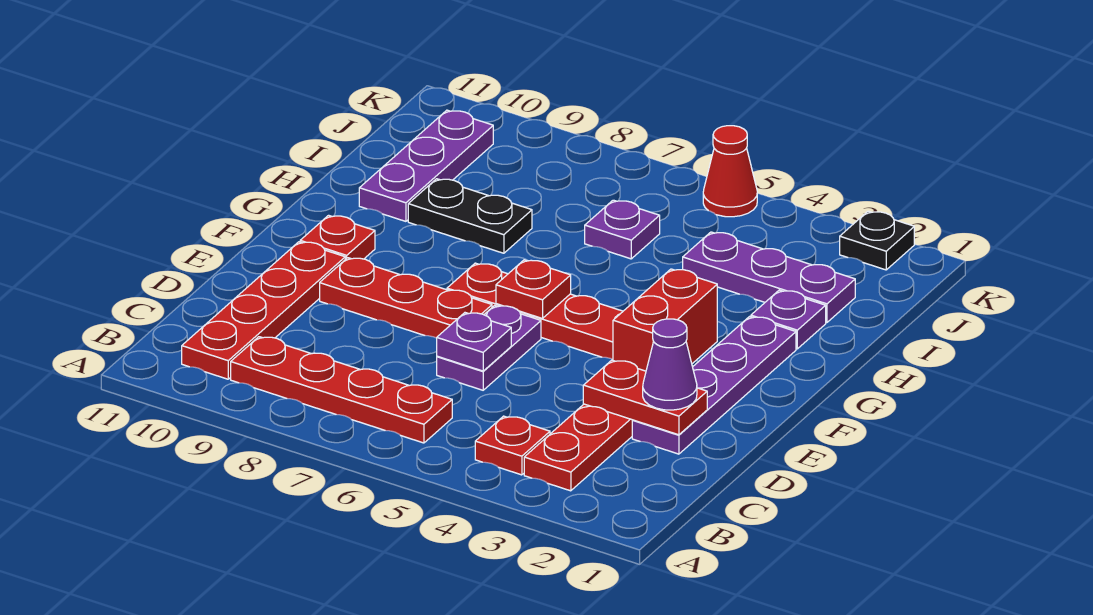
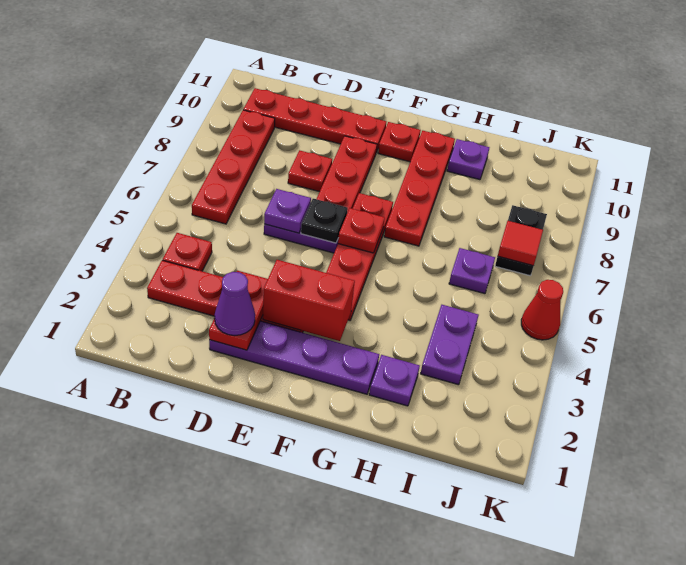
none -> red 1x1 plate [288,150,332,192]
none -> red 1x4 plate [384,131,455,246]
black 1x2 plate [408,179,532,253] -> black 1x2 plate moved to [495,205,547,276]
purple 1x3 plate [359,110,493,221] -> purple 1x1 plate [447,139,489,180]
purple 1x3 plate [683,232,855,323] -> purple 1x2 plate [421,305,478,385]
none -> red 1x1 tile [498,221,543,266]
black 1x1 plate [840,211,914,270] -> black 1x1 plate moved to [301,199,348,243]

